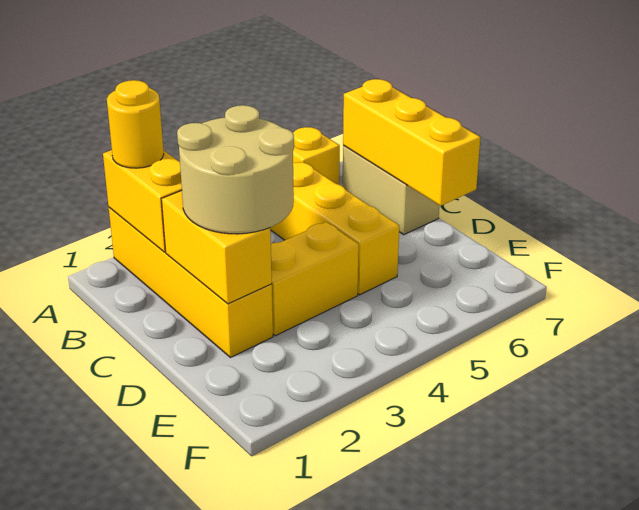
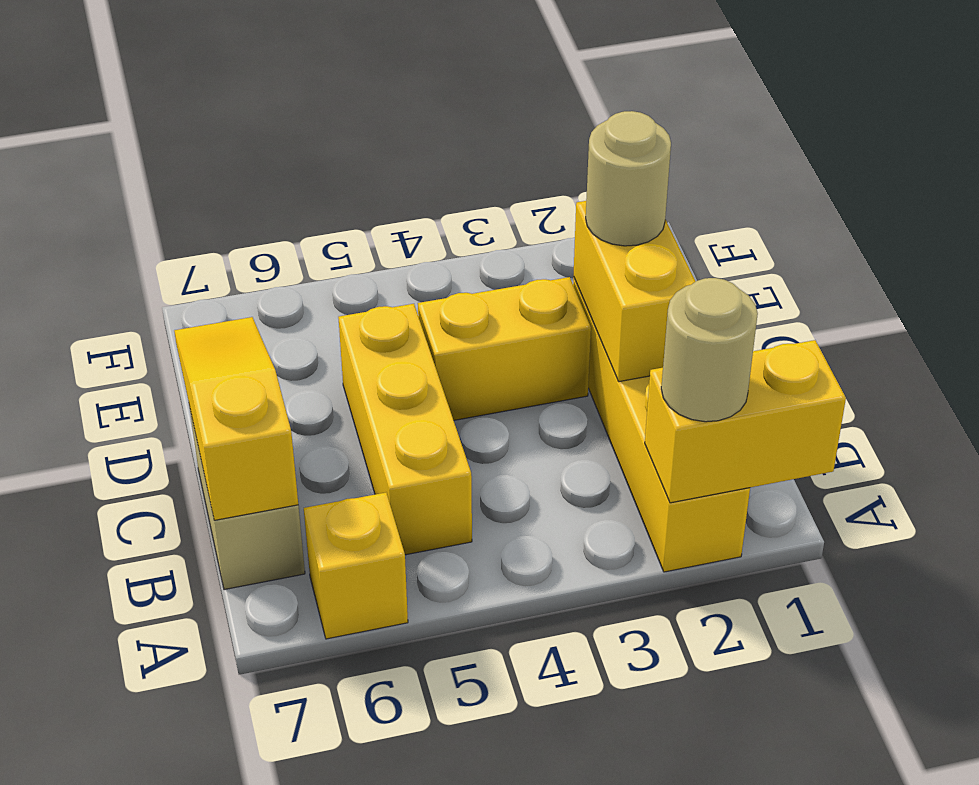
yellow 1x2 brick [103,150,182,252] -> yellow 1x2 brick turned to [645,340,846,503]
yellow 1x1 round brick [107,80,164,168] -> tan 1x1 round brick [661,278,758,422]
yellow 1x3 brick [343,79,480,206] -> yellow 1x3 slope [174,317,298,520]
tan 2x2 round brick [177,105,294,234] -> tan 1x1 round brick [586,111,671,246]

